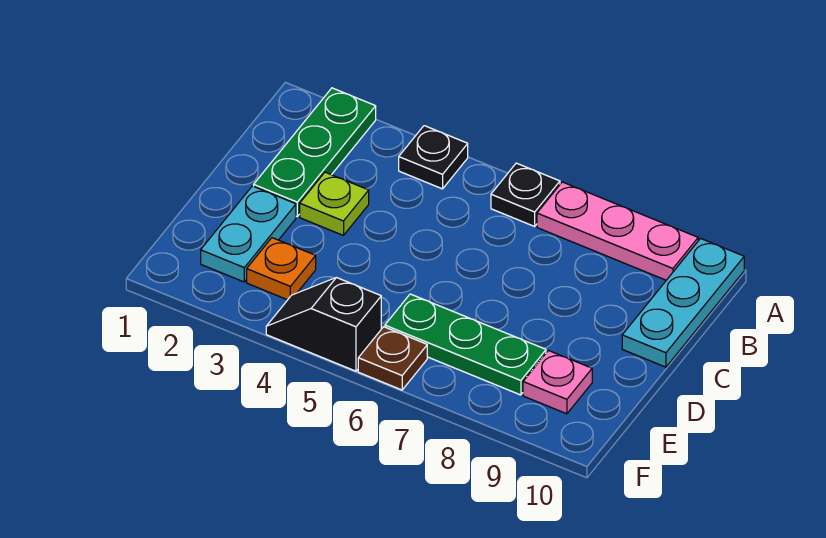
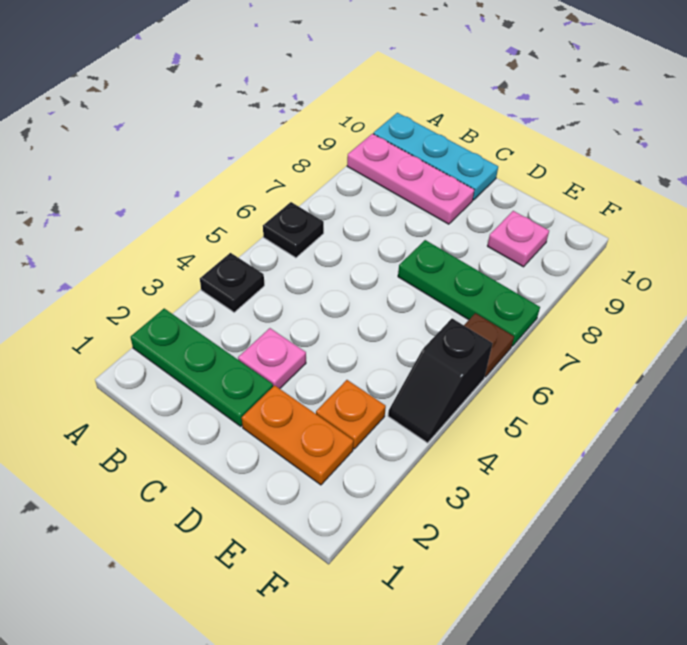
pink 1x3 plate [537,182,698,280] -> pink 1x3 plate turned to [347,134,474,224]
lime 1x1 plate [300,172,369,235] -> pink 1x1 plate [238,328,306,389]
cyan 1x2 plate [201,186,296,282] -> orange 1x2 plate [242,385,353,485]
green 1x3 plate [385,294,546,395] -> green 1x3 plate turned to [398,240,540,346]

